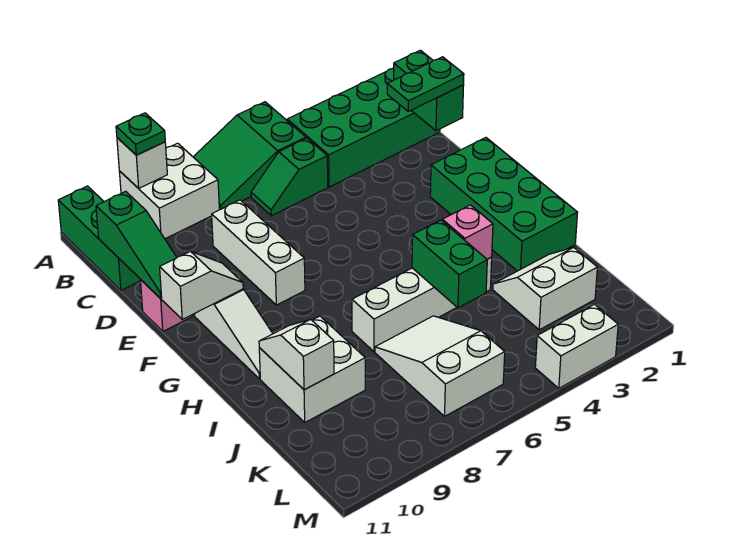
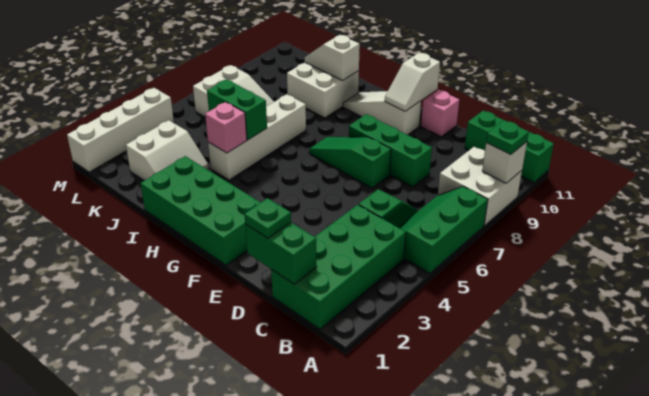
green 2x3 slope [194,102,306,210] -> green 2x3 slope turned to [398,186,488,273]
green 1x3 slope [96,191,177,299] -> green 1x3 slope moved to [309,137,391,188]
green 1x2 plate [387,57,464,111] -> green 1x1 plate [245,198,291,238]
white 1x3 brick [212,200,305,305] -> green 1x3 brick [349,114,432,187]
white 1x2 slope [259,319,334,390] -> white 1x2 slope turned to [305,35,360,81]
white 1x2 brick [535,304,618,388] -> white 1x4 brick [67,88,174,172]

